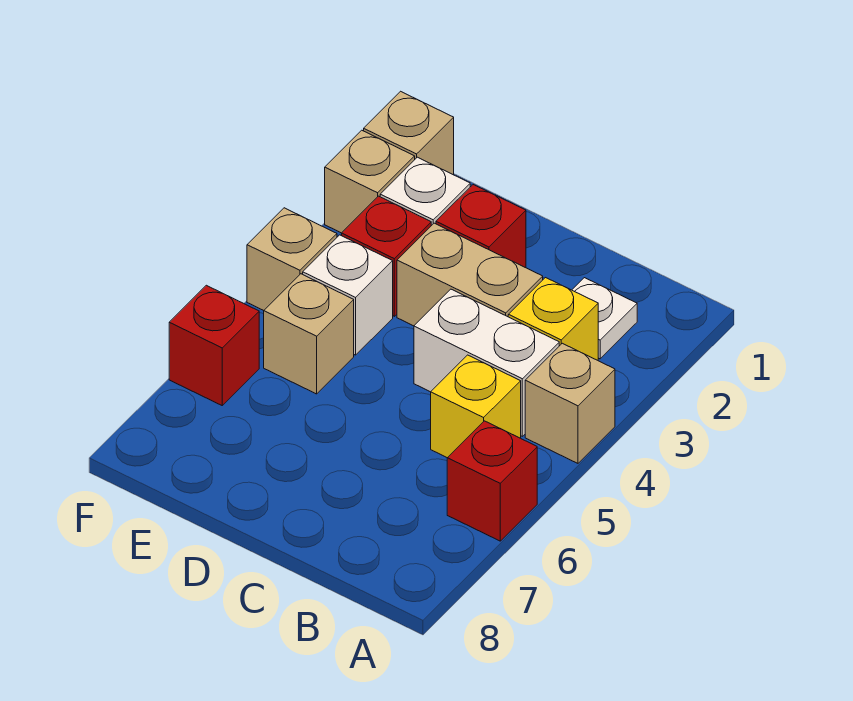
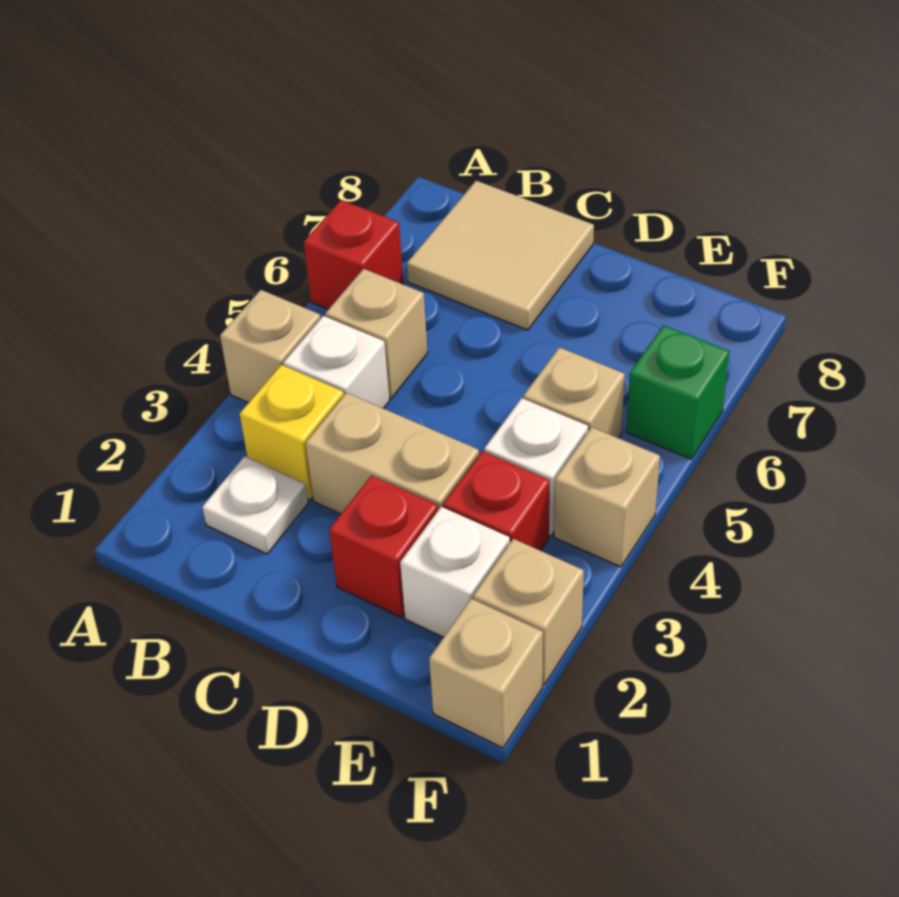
white 1x2 brick [414,289,559,436] -> white 1x1 brick [283,316,389,409]
yellow 1x1 brick [431,355,521,458] -> tan 1x1 brick [325,269,427,398]
none -> tan 2x2 tile [407,181,594,330]
red 1x1 brick [169,285,259,405] -> green 1x1 brick [626,325,730,459]

